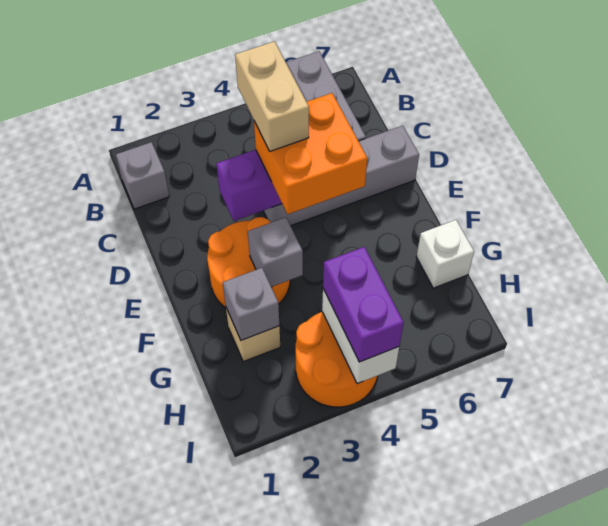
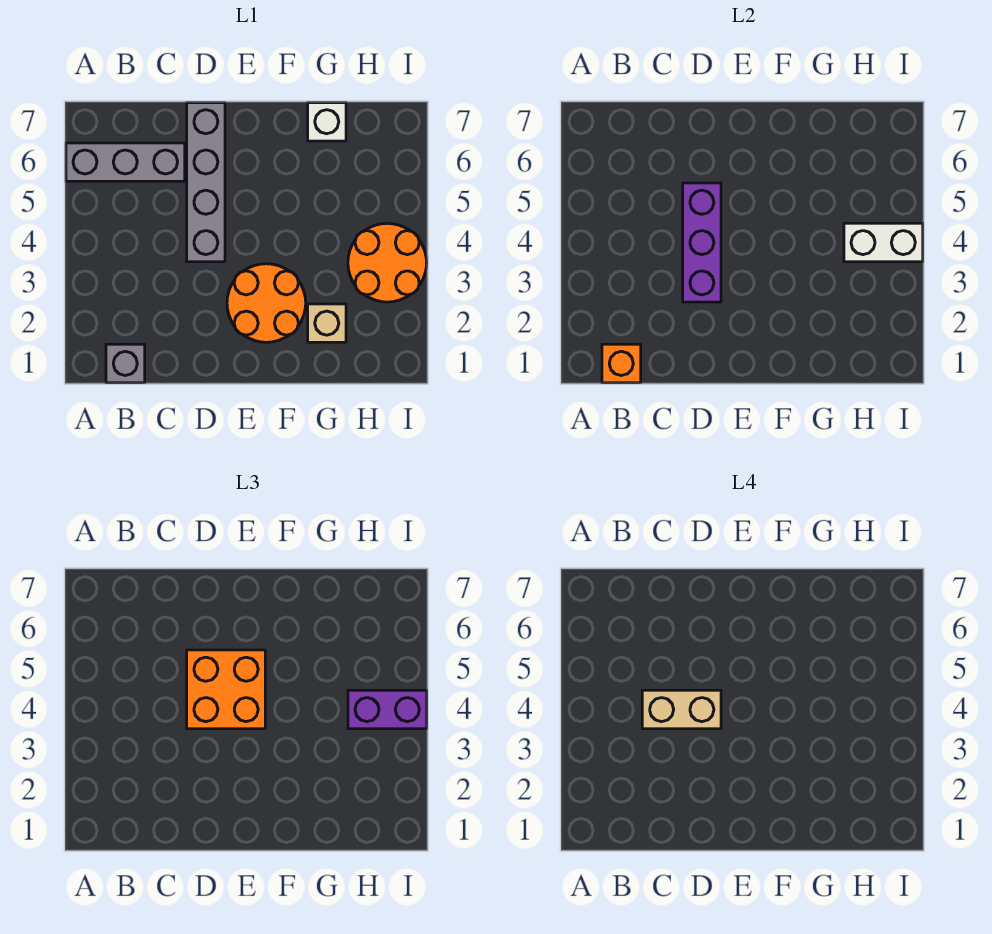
none -> orange 1x1 brick [602,344,641,383]
grey 1x1 brick [248,217,303,287] -> none
grey 1x1 brick [223,268,279,340] -> none

